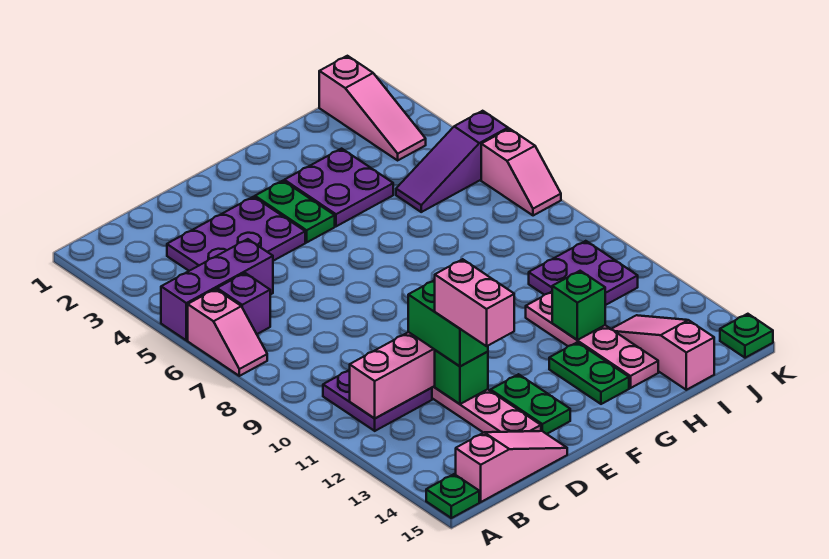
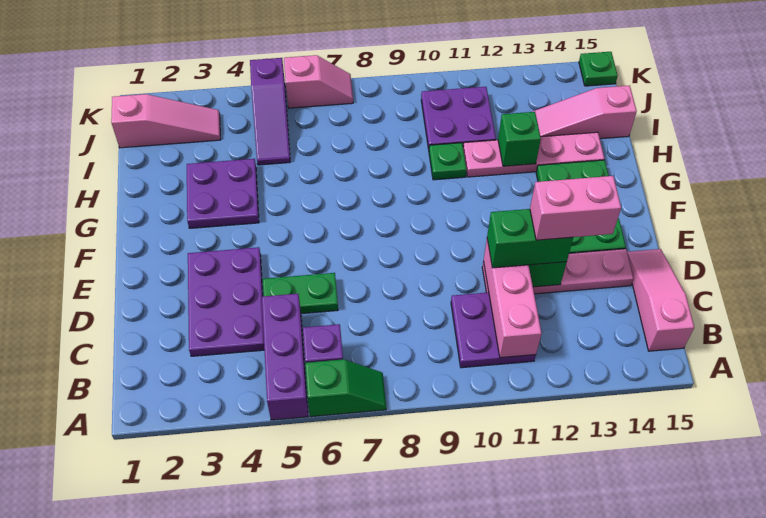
pink 1x2 slope [188,289,267,376] -> green 1x2 slope [305,359,386,417]
green 1x1 plate [426,474,479,518] -> green 1x1 plate moved to [429,143,467,180]
green 1x2 plate [255,181,335,242] -> green 1x2 plate moved to [263,273,338,314]

